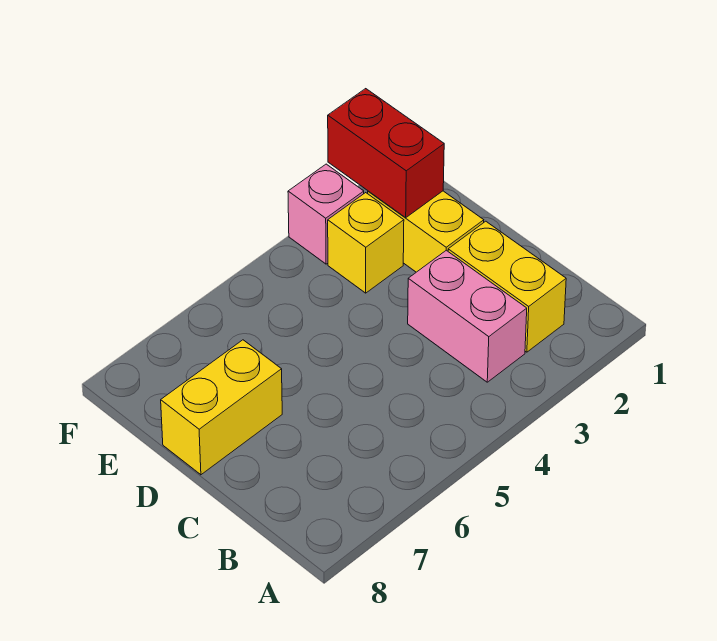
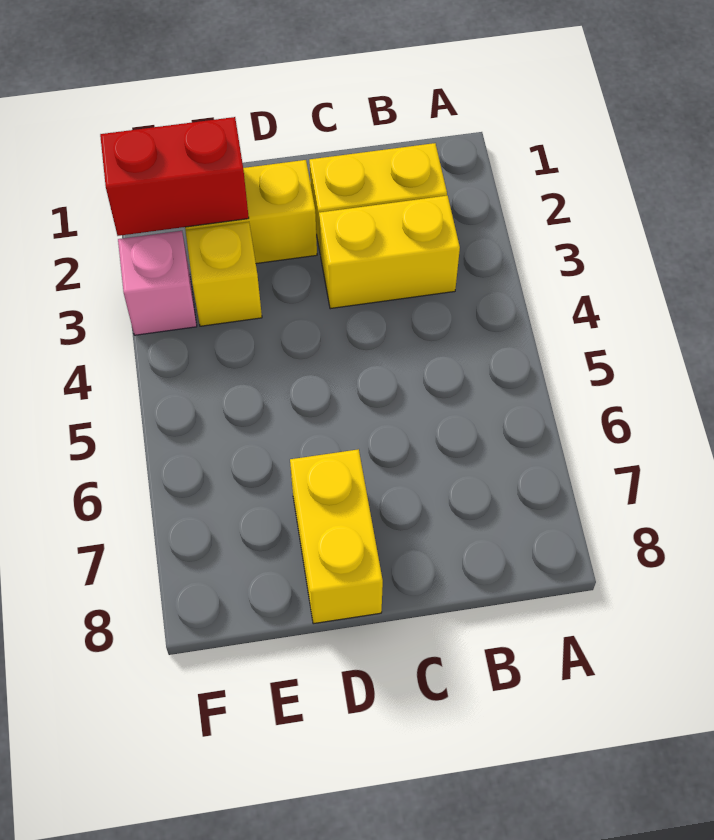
pink 1x2 brick [408,250,527,382] -> yellow 1x2 brick [319,196,460,309]

